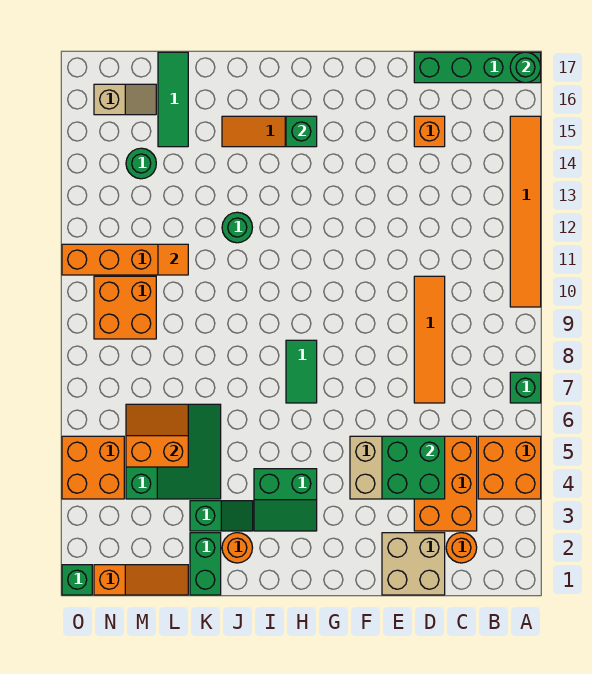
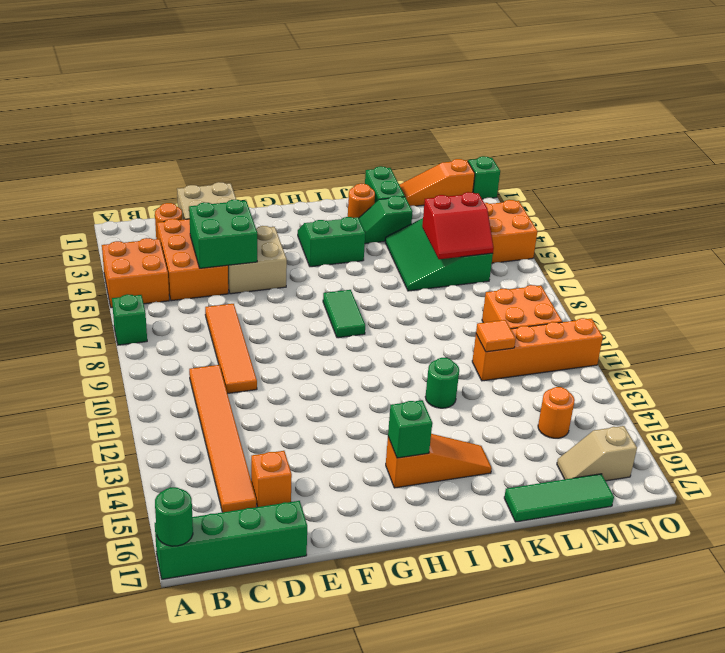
orange 1x6 tile [510,116,541,307] -> orange 1x6 tile moved to [189,365,256,512]
orange 2x2 slope [126,404,188,467] -> red 2x2 slope [422,192,494,259]
green 1x3 tile [158,52,188,147] -> green 1x3 tile turned to [504,474,614,522]
green 1x1 round brick [126,148,156,179] -> orange 1x1 round brick [538,387,575,438]

